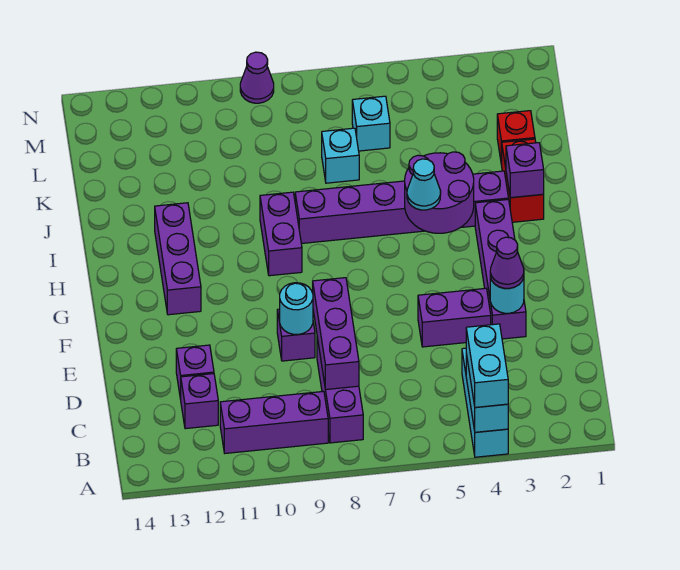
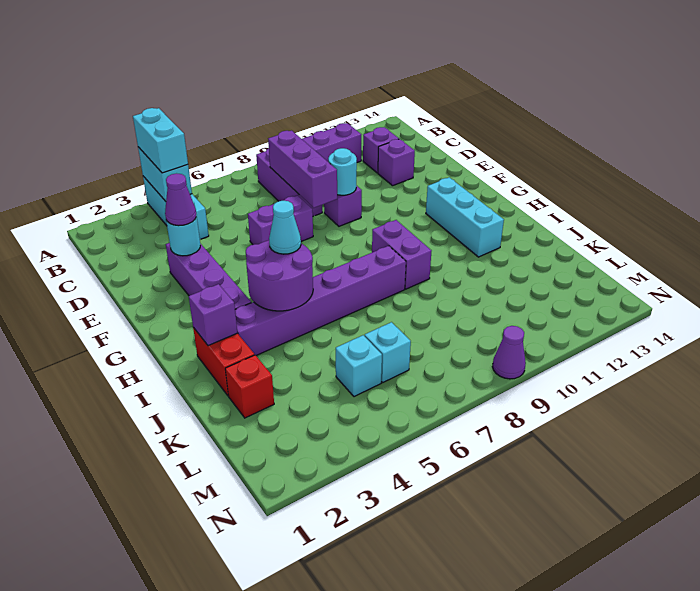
purple 1x2 brick [418,288,491,347] -> purple 1x2 brick moved to [248,195,313,245]
purple 1x3 brick [155,203,201,315] -> cyan 1x3 brick [426,177,504,257]
cyan 1x1 brick [322,128,359,183] -> cyan 1x1 brick moved to [336,335,382,397]

